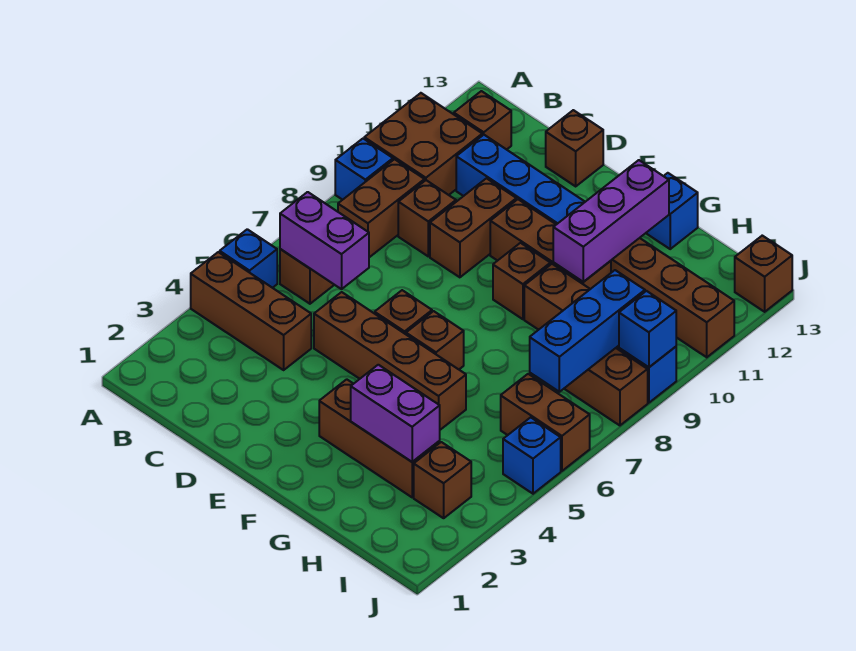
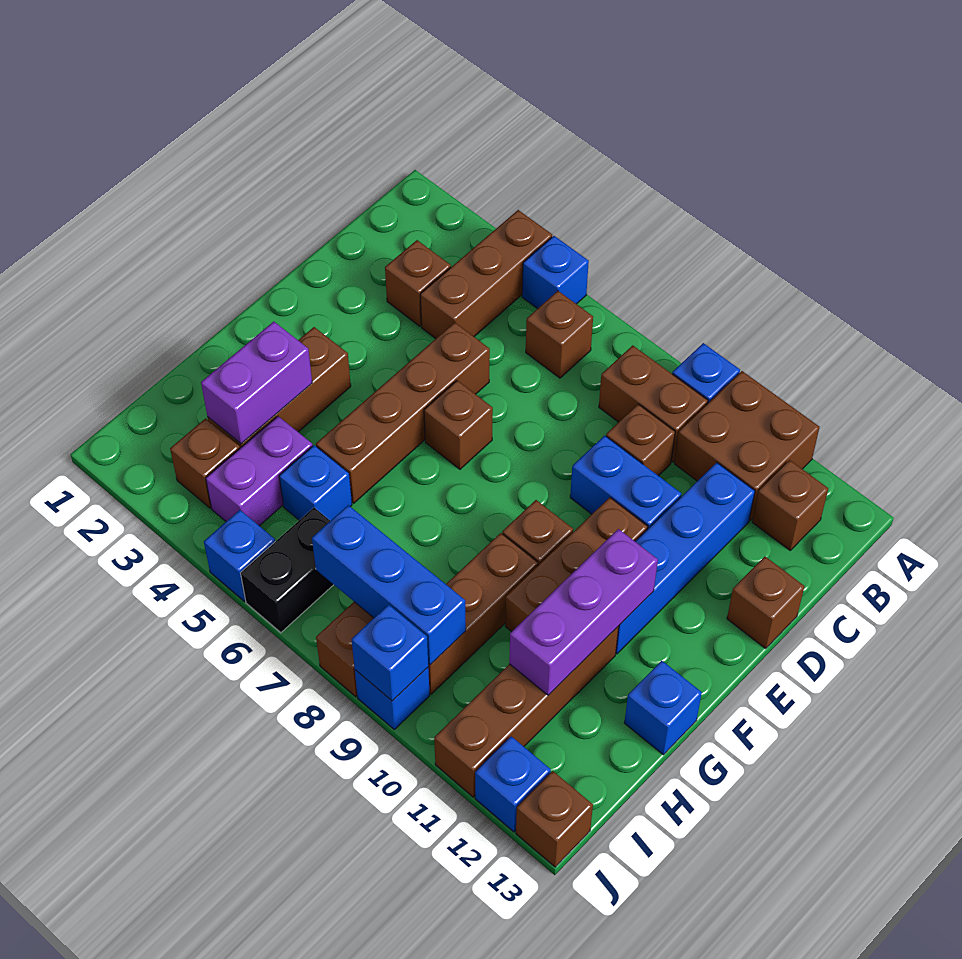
purple 1x2 brick [280,192,369,289] -> purple 1x2 brick moved to [206,416,313,526]
brown 1x2 brick [430,178,516,277] -> blue 1x2 brick [570,436,681,530]
brown 1x1 brick [406,311,464,369] -> brown 1x1 brick moved to [385,240,451,326]
purple 1x3 brick [553,160,669,282] -> purple 1x3 brick turned to [509,529,658,695]
none -> blue 1x1 brick [279,445,352,521]
brown 1x2 brick [501,374,590,471] -> black 1x2 brick [241,508,334,633]
none -> blue 1x1 brick [475,736,551,832]

